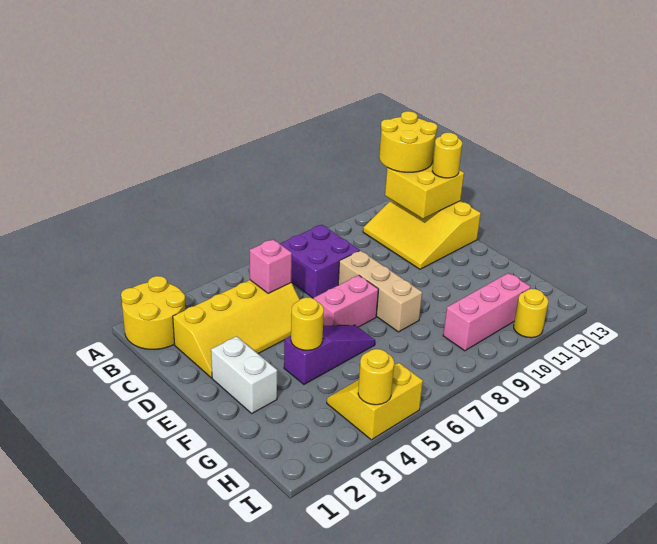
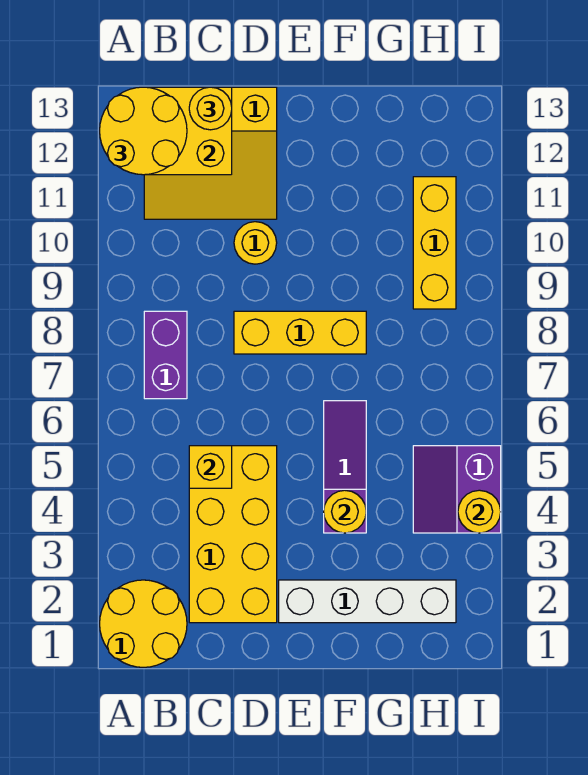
purple 2x2 brick [280,225,359,298] -> purple 1x2 brick [144,311,187,399]
yellow 2x4 slope [173,280,300,378] -> yellow 2x4 brick [189,446,277,623]
pink 1x1 brick [250,239,292,293] -> yellow 1x1 brick [189,446,232,488]
tan 1x3 brick [338,251,422,332] -> yellow 1x3 brick [234,311,366,354]
white 1x2 brick [211,336,277,413] -> white 1x4 brick [279,580,456,623]
pink 1x2 brick [313,275,378,327] -> none
yellow 2x2 slope [327,363,423,440] -> purple 2x2 slope [413,446,501,533]
pink 1x3 brick [443,273,530,351] -> yellow 1x3 brick [413,177,456,309]
yellow 1x1 round brick [514,289,548,338] -> yellow 1x1 round brick moved to [234,222,277,264]

